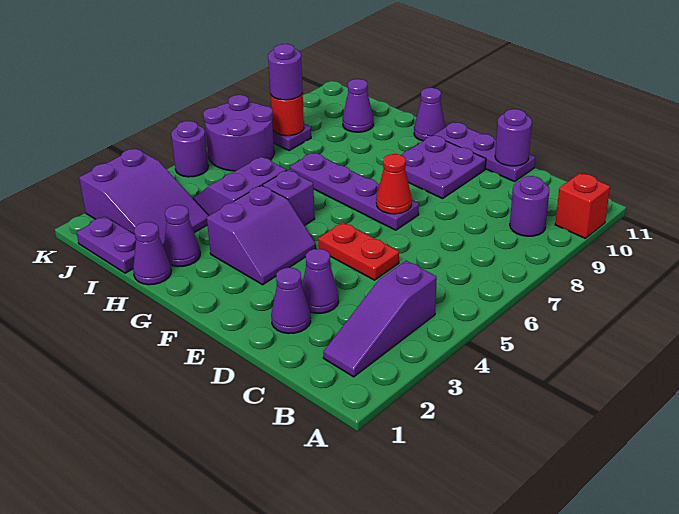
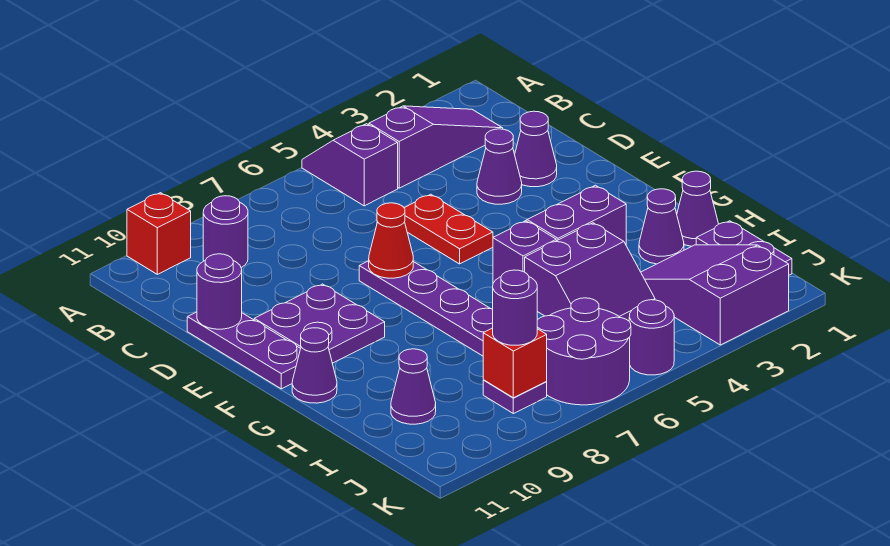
none -> purple 1x2 slope [302,124,398,206]
red 1x1 round brick [270,93,304,136] -> red 1x1 brick [483,328,547,398]

